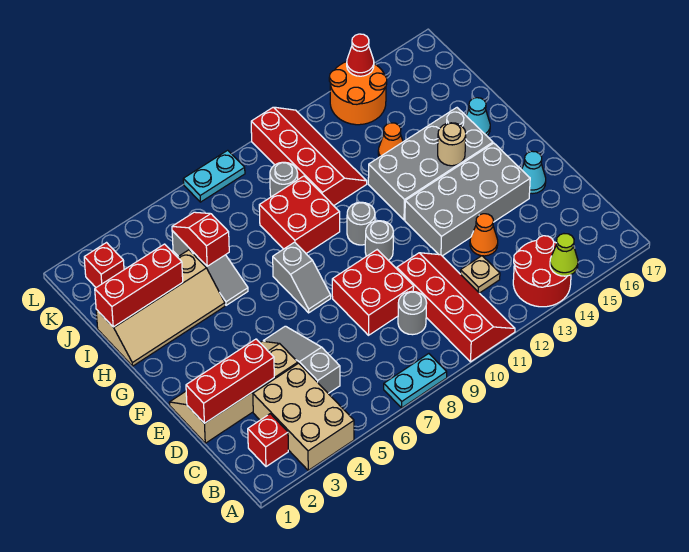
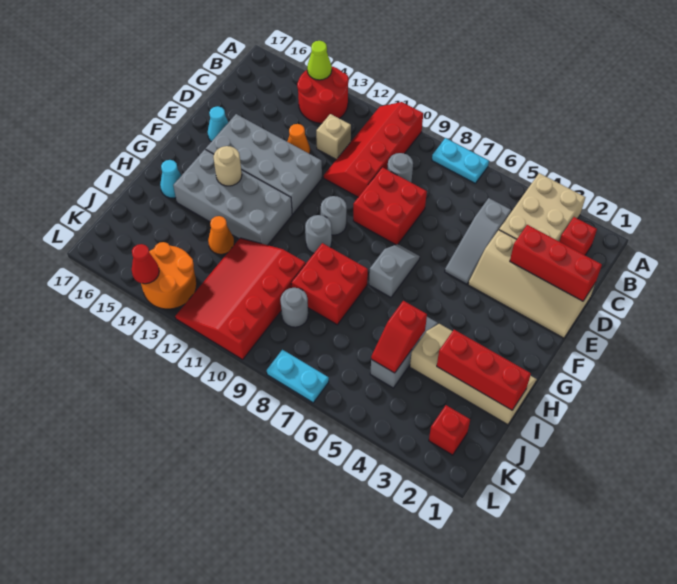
tan 1x1 plate [461,256,500,293] -> tan 1x1 brick [316,114,351,159]
red 2x4 slope [251,107,367,206] -> red 3x4 slope [175,238,306,360]

